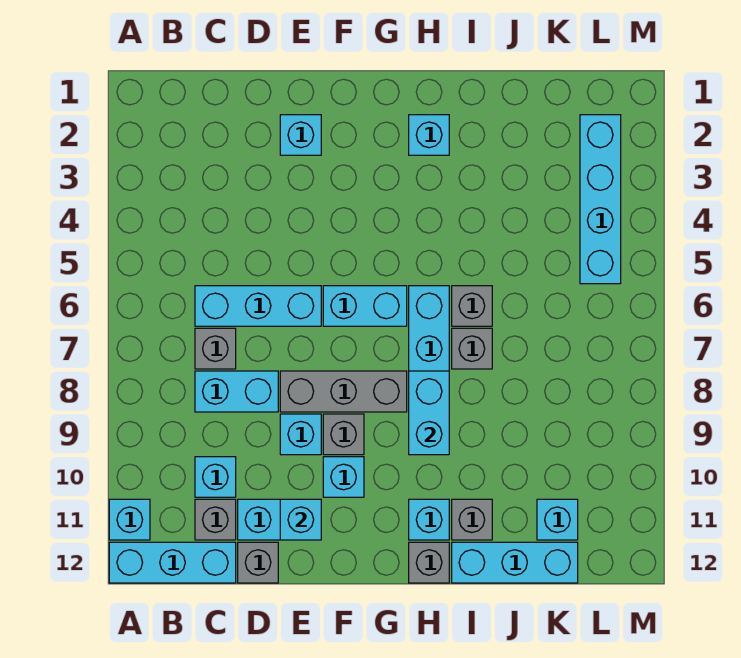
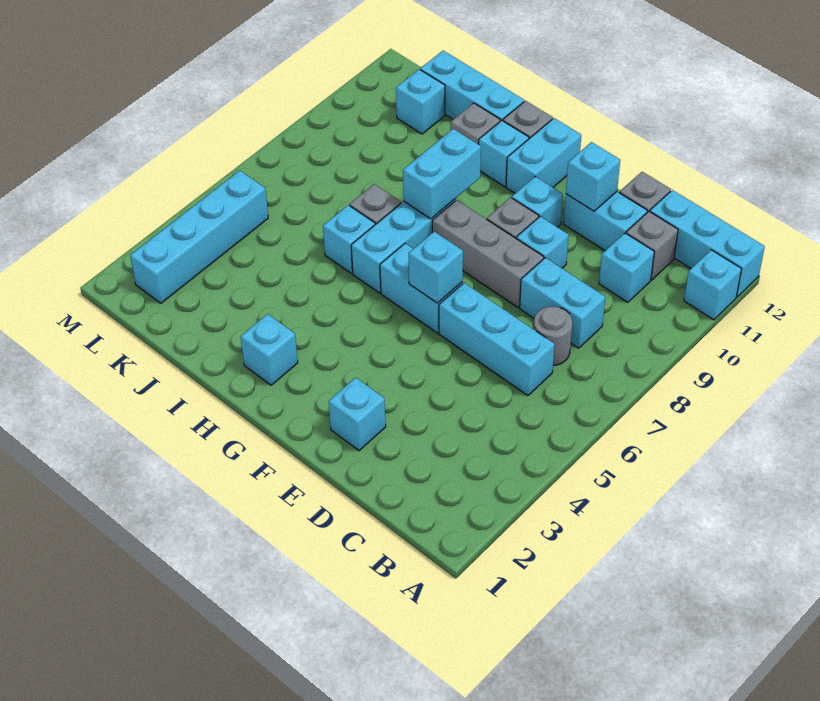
grey 1x1 brick [195,328,236,369] -> grey 1x1 round brick [534,306,572,365]
none -> cyan 1x1 brick [409,232,463,303]
none -> cyan 1x2 brick [506,118,581,193]
grey 1x1 brick [452,286,492,326] -> cyan 1x1 brick [323,205,375,274]

